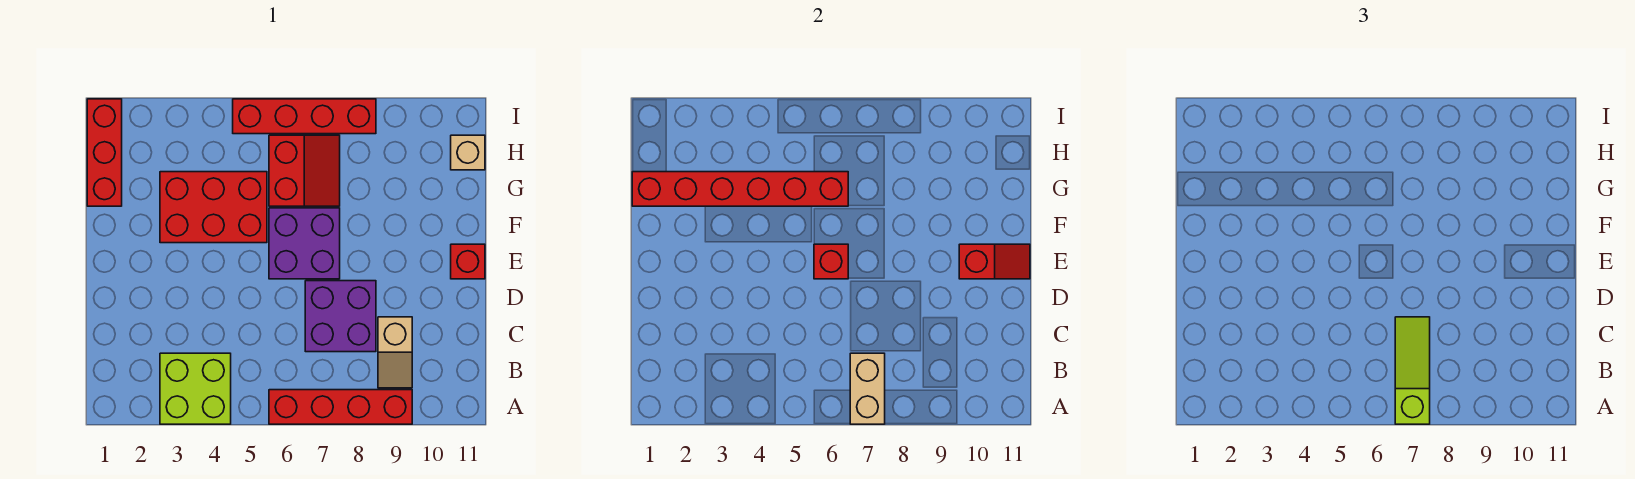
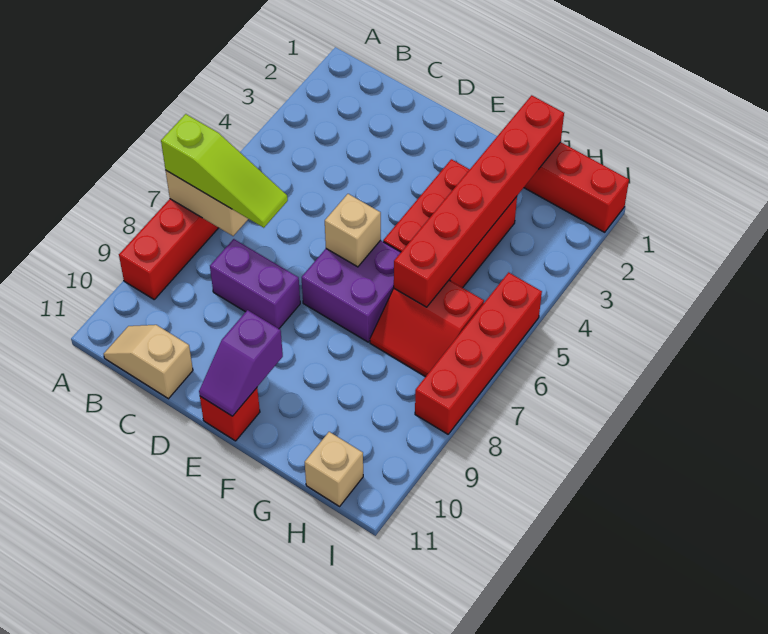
lime 2x2 brick [160,353,231,424] -> none
tan 1x2 slope [378,317,412,388] -> tan 1x2 slope moved to [104,325,193,399]
purple 2x2 brick [305,281,376,352] -> purple 1x2 brick [210,239,300,329]
red 1x1 brick [814,244,848,279] -> tan 1x1 brick [325,194,381,267]
red 1x2 slope [959,244,1030,279] -> purple 1x2 slope [199,310,283,416]

